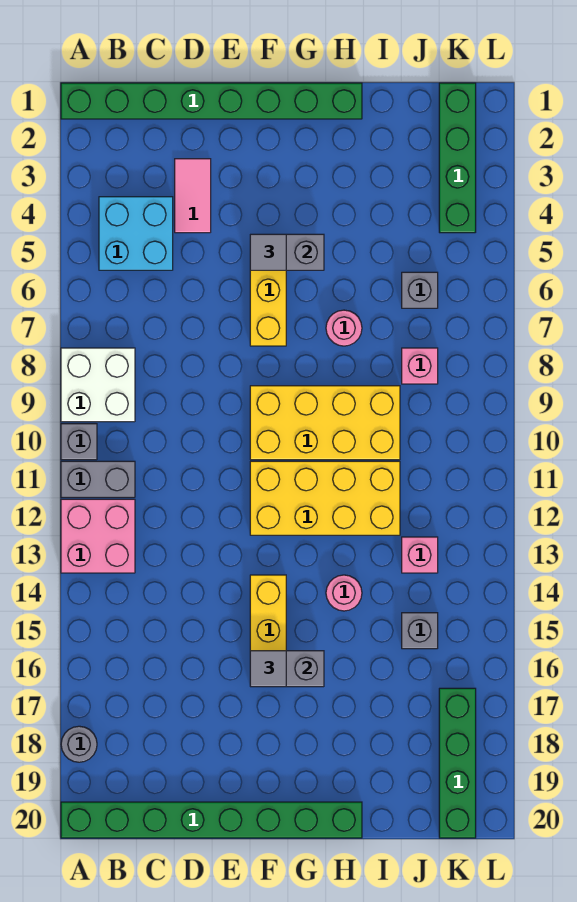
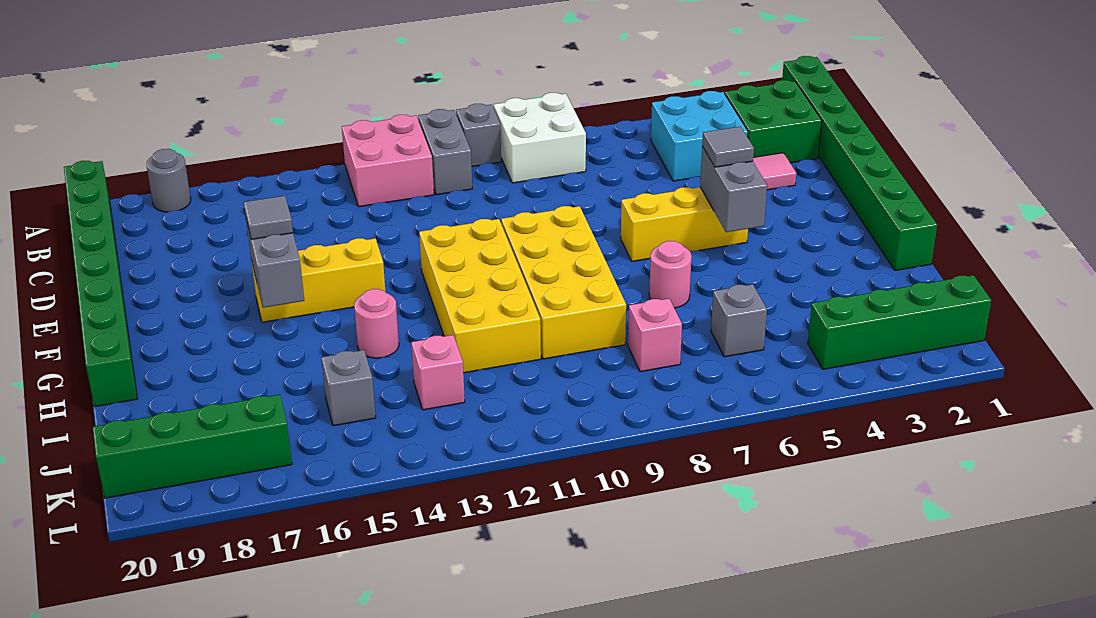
none -> green 2x2 brick [725,80,822,163]

